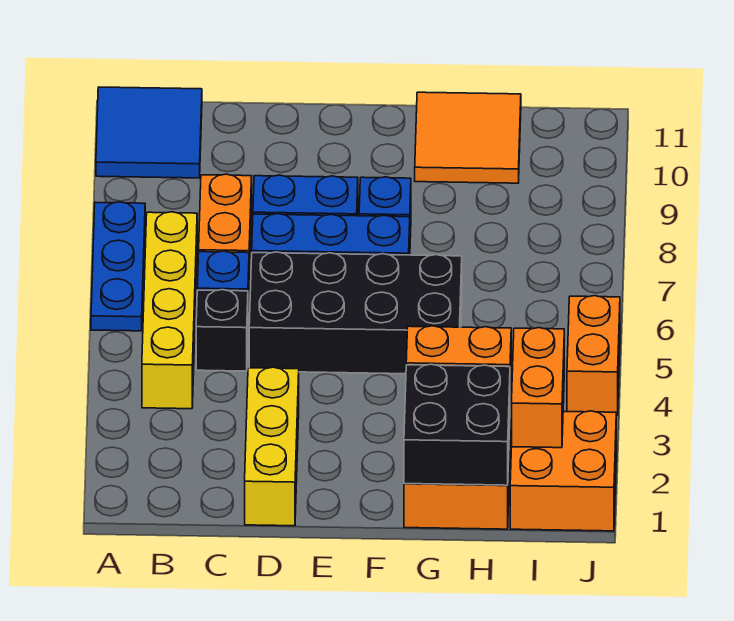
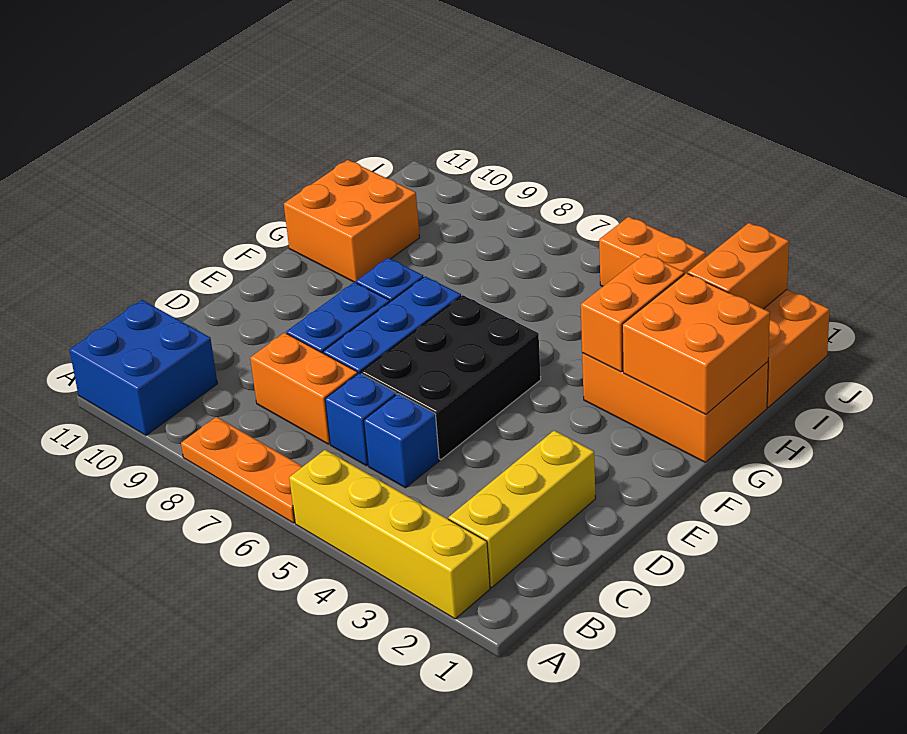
blue 1x3 plate [91,202,145,331] -> orange 1x3 plate [181,417,303,523]
blue 2x2 tile [96,87,202,178] -> blue 2x2 brick [70,300,217,435]
yellow 1x4 brick [142,212,197,409] -> yellow 1x4 brick moved to [289,450,490,619]
black 1x1 brick [196,290,248,371] -> blue 1x1 brick [364,394,439,488]
yellow 1x3 brick [245,367,299,526] -> yellow 1x3 brick turned to [448,430,596,587]
black 2x4 brick [249,252,462,374] -> black 2x3 brick [361,295,541,459]
black 2x2 brick [404,364,510,485] -> orange 2x2 brick [622,273,770,414]
orange 2x2 tile [415,92,521,183] -> orange 2x2 brick [284,160,420,283]
orange 1x2 brick [512,328,564,448] -> orange 1x2 brick turned to [688,223,789,309]

